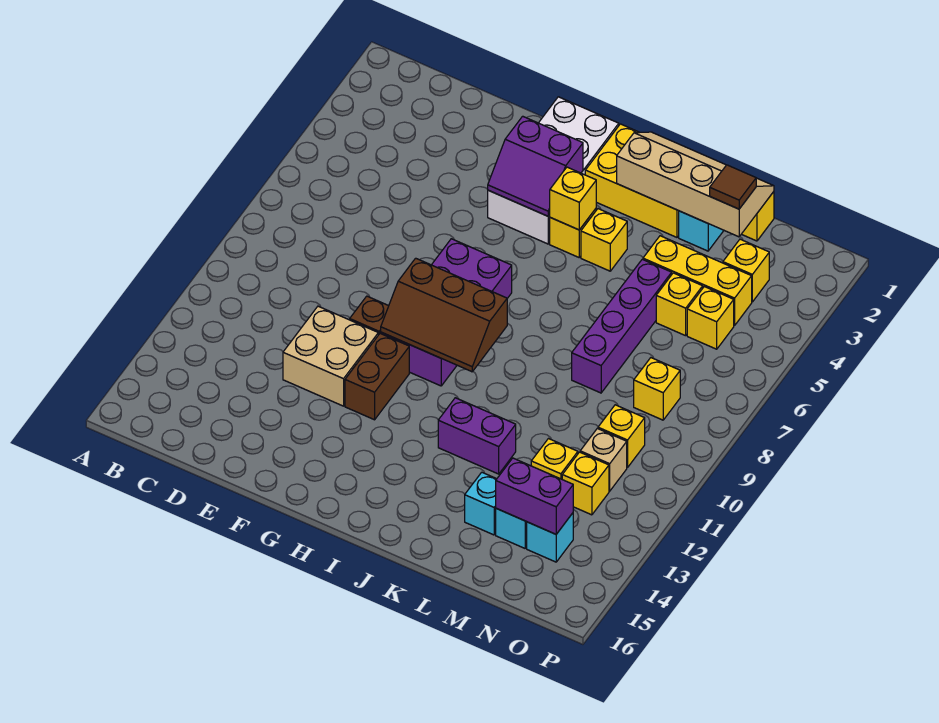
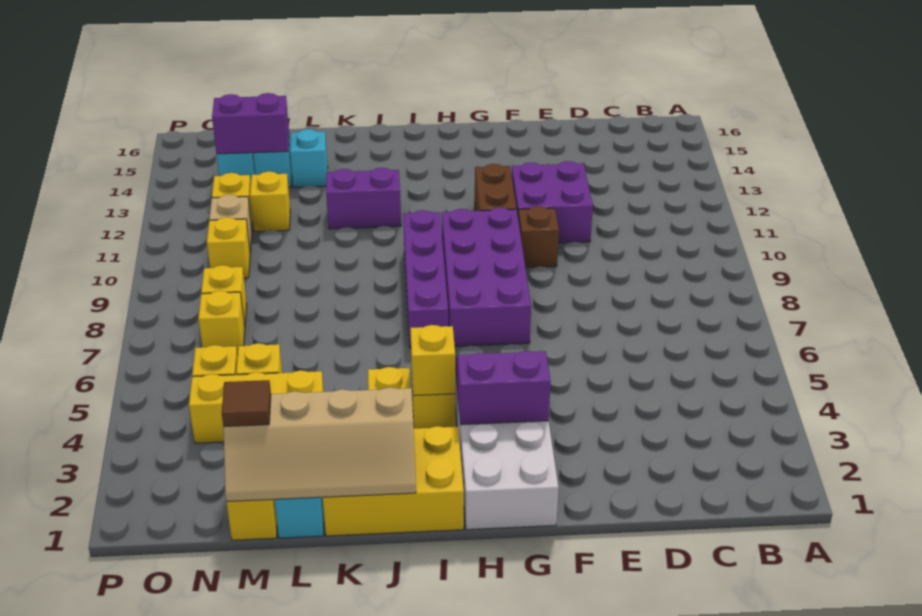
tan 2x2 brick [283,306,378,406] -> purple 2x2 brick [512,161,593,243]
brown 2x3 slope [381,258,507,372] -> none
purple 1x4 brick [572,259,672,393] -> purple 1x4 brick moved to [403,210,448,348]
yellow 1x1 brick [723,239,769,302] -> yellow 1x1 brick moved to [198,291,245,355]

